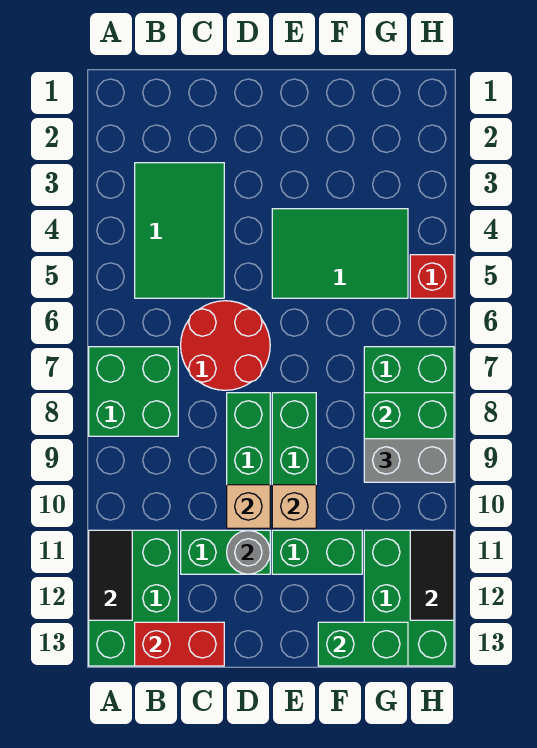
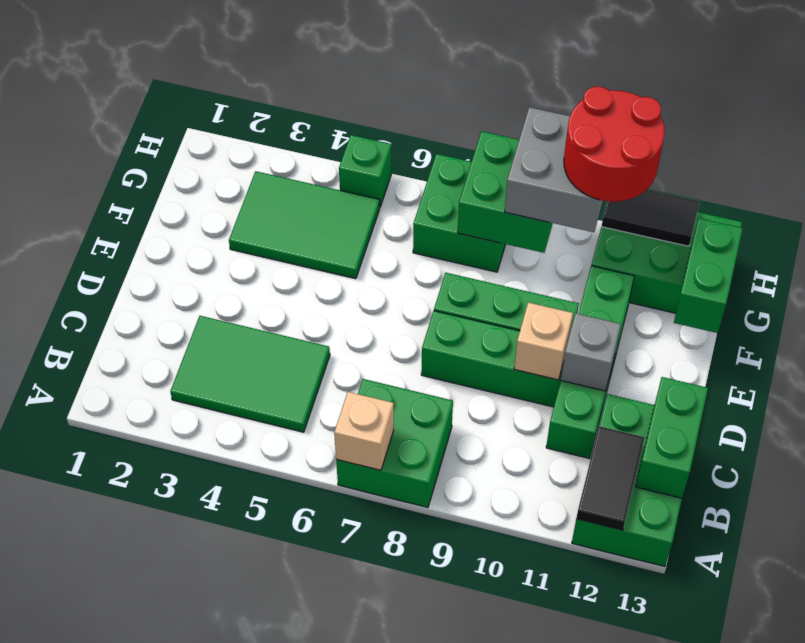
green 2x3 brick [89,530,178,666] -> green 2x3 brick turned to [572,394,682,567]
black 1x2 tile [89,530,132,620] -> black 1x2 tile turned to [576,426,645,530]
red 1x2 brick [135,622,224,666] -> green 1x2 brick [636,377,708,498]
red 2x2 round brick [181,301,270,390] -> red 2x2 round brick moved to [564,87,665,202]
grey 1x1 round brick [227,531,270,574] -> grey 1x1 brick [561,314,621,391]
green 2x3 tile [272,209,408,298] -> green 2x3 tile turned to [229,171,380,279]
tan 1x1 brick [272,485,316,528] -> tan 1x1 brick moved to [334,392,394,470]
grey 1x2 brick [364,439,454,482] -> grey 2x2 brick [505,107,603,232]
red 1x1 brick [410,255,454,298] -> green 1x1 brick [339,135,391,207]

